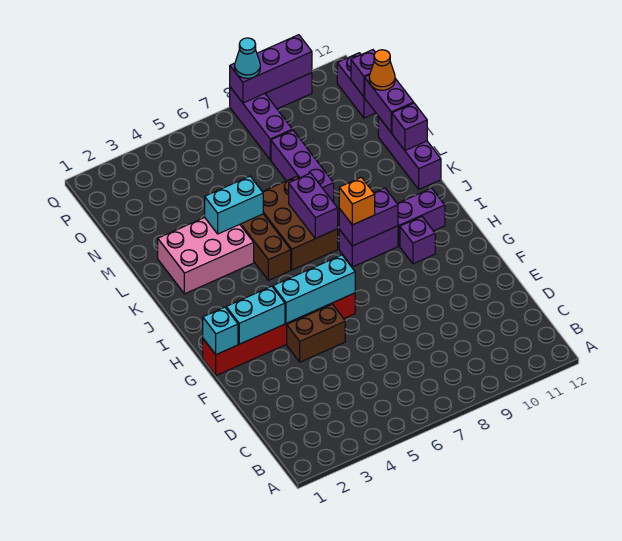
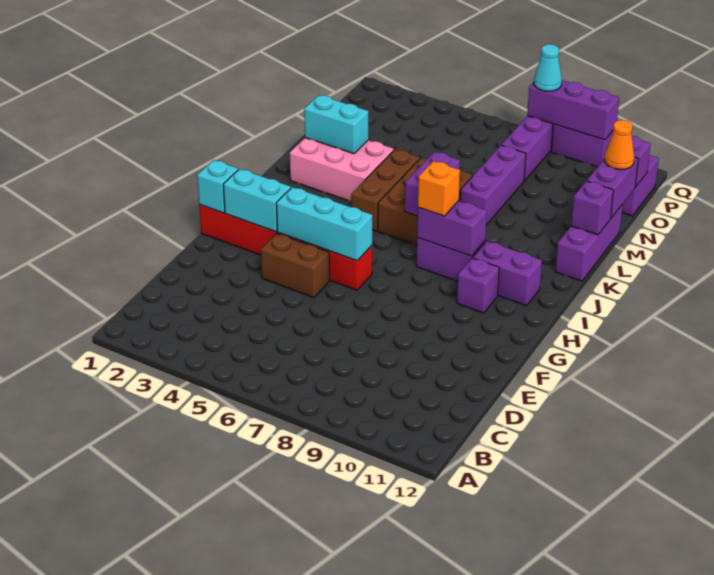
cyan 1x2 brick [205,176,263,234] -> cyan 1x2 brick moved to [304,95,368,154]

